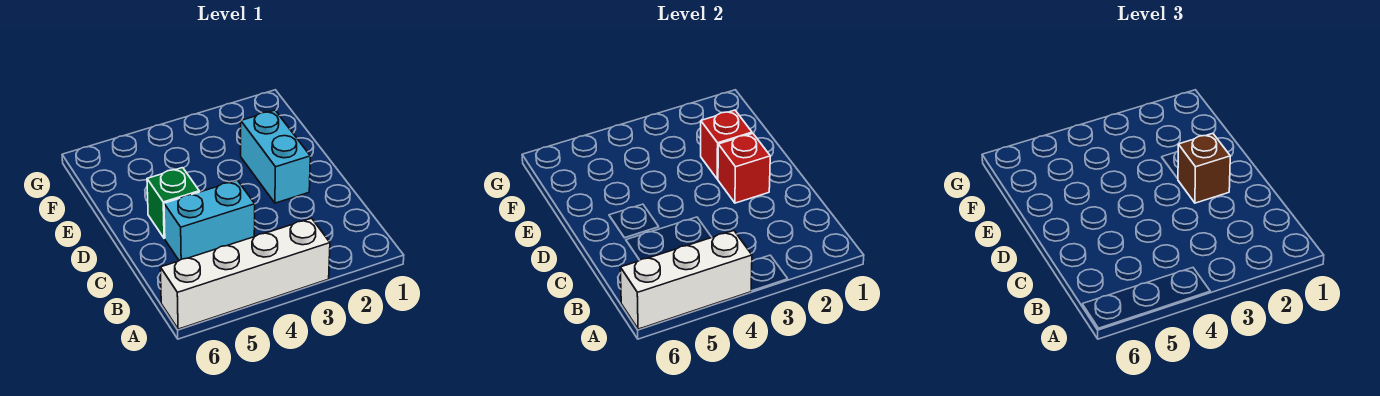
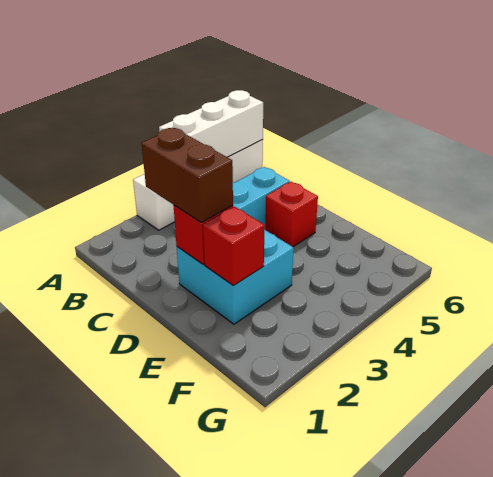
cyan 1x2 brick [241,110,310,203] -> cyan 2x2 brick [177,230,294,324]
brown 1x1 brick [1178,133,1230,203] -> brown 1x2 brick [142,128,233,223]
green 1x1 brick [147,168,199,238] -> red 1x1 brick [265,182,318,247]

